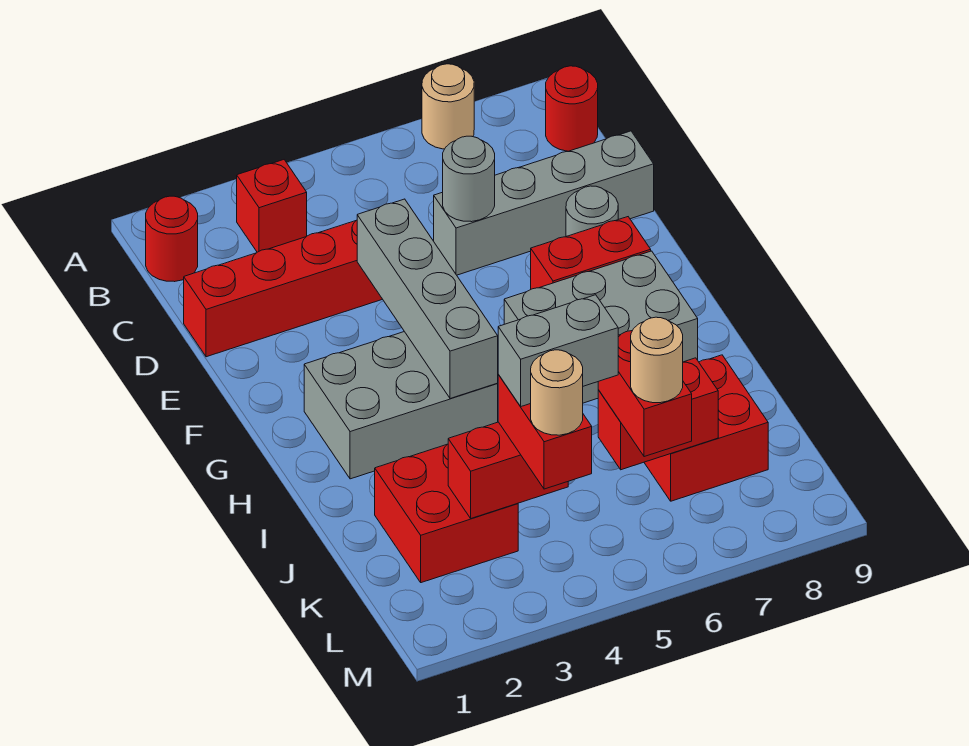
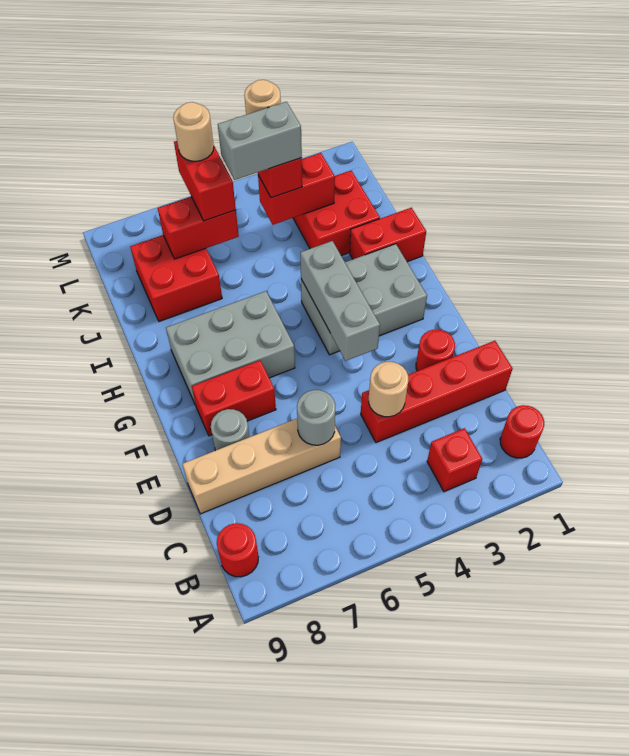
tan 1x1 round brick [422,64,474,149] -> tan 1x1 round brick moved to [368,362,408,417]
grey 1x4 brick [434,131,654,275] -> tan 1x4 brick [182,419,341,514]
none -> red 1x1 round brick [416,329,455,371]
grey 1x4 brick [357,199,498,399] -> grey 1x3 brick [300,241,380,361]
none -> red 1x2 brick [350,208,426,262]

